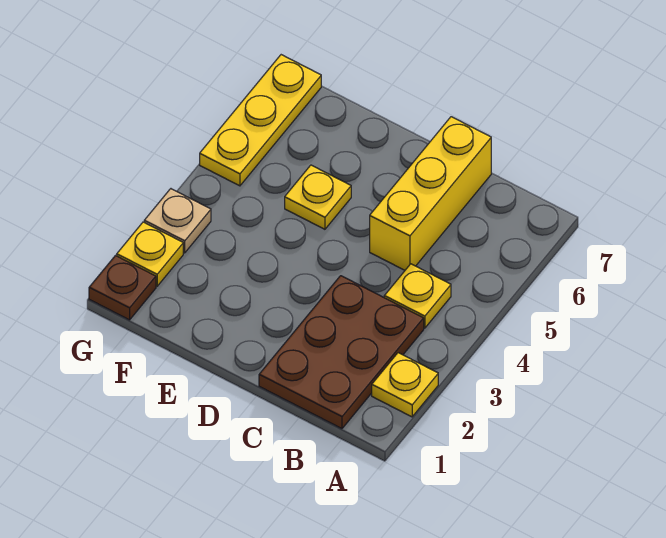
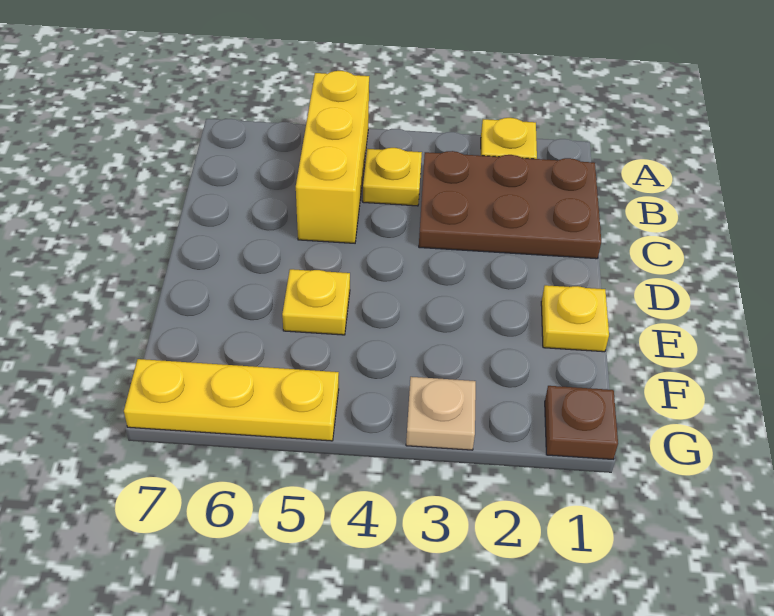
yellow 1x3 brick [370,117,491,270] -> yellow 1x3 brick turned to [296,71,369,243]
yellow 1x1 plate [117,222,183,286] -> yellow 1x1 plate moved to [541,285,609,352]

